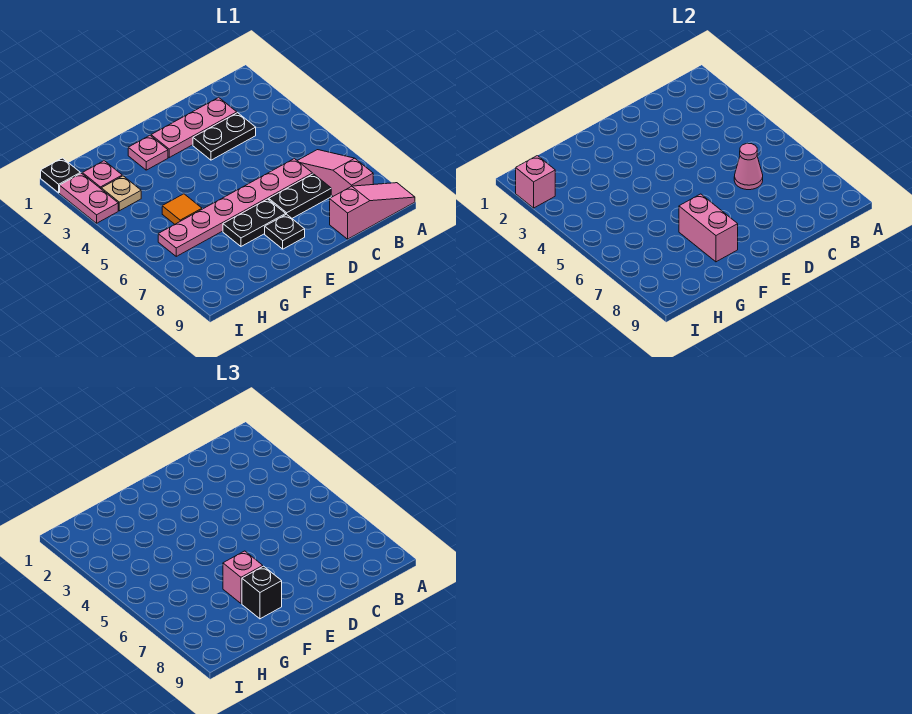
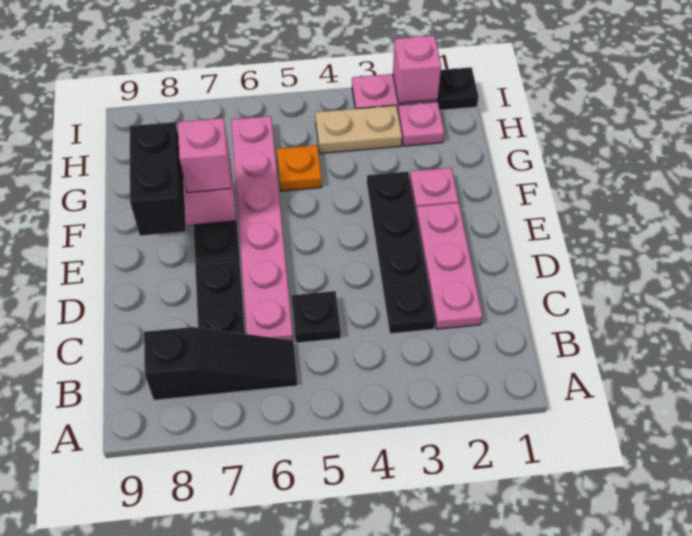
pink 1x3 slope [330,183,415,239] -> none
pink 1x3 slope [297,150,373,196] -> black 1x3 slope [144,327,298,400]
black 1x2 plate [193,113,256,160] -> black 1x4 plate [367,171,435,334]
pink 1x1 cone [734,143,763,190] -> none
black 1x1 plate [265,214,305,249] -> black 1x1 plate moved to [291,291,341,343]
black 1x1 brick [242,566,282,619] -> black 1x2 brick [130,122,186,236]
orange 1x1 tile [162,194,202,224] -> orange 1x1 plate [277,145,322,191]
tan 1x1 plate [101,176,141,211] -> tan 1x2 plate [315,105,402,154]

